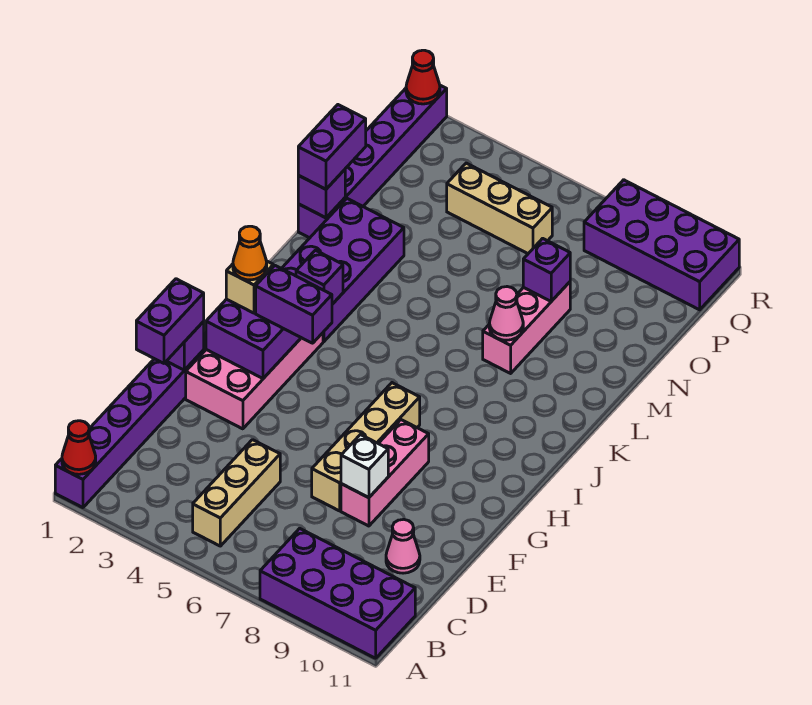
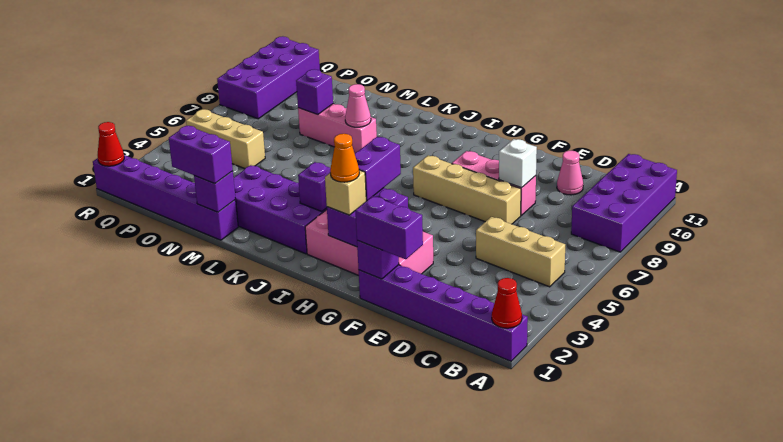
tan 1x3 brick [447,163,552,254] -> tan 1x3 brick turned to [186,109,265,169]

